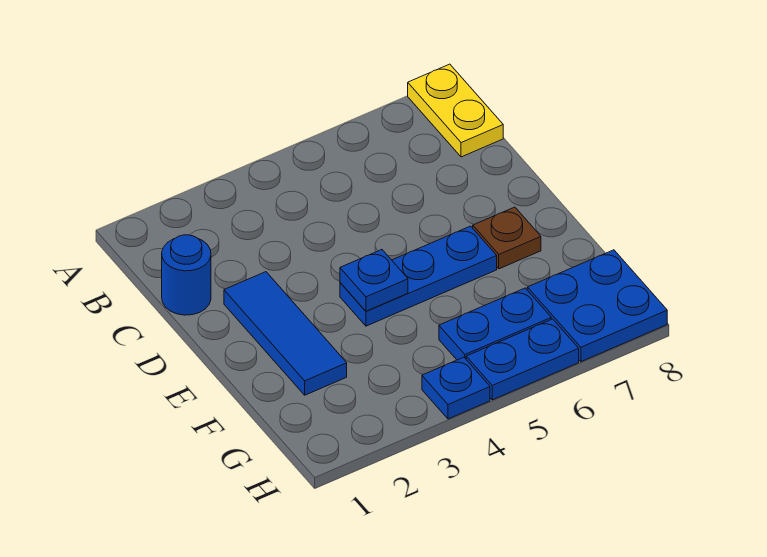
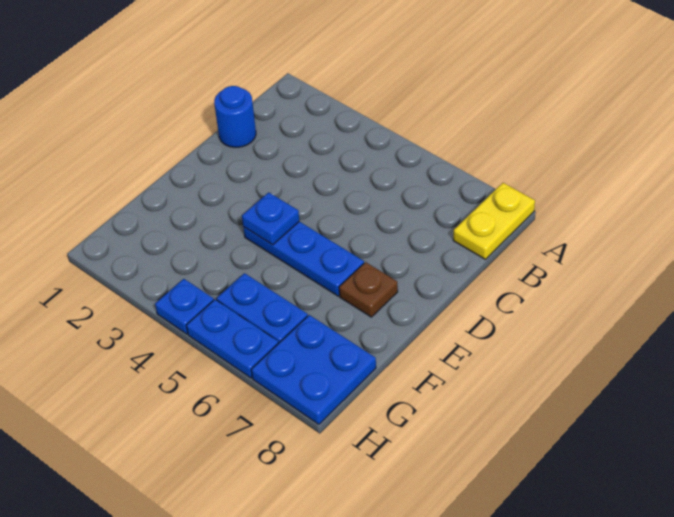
blue 1x3 tile [224,272,347,395] -> none

